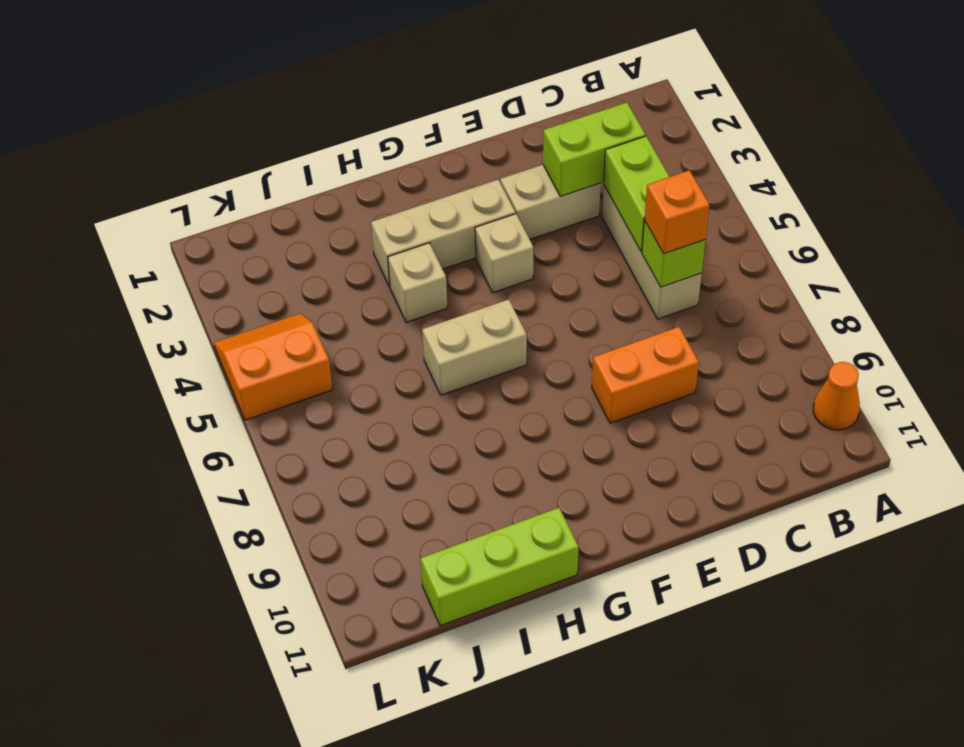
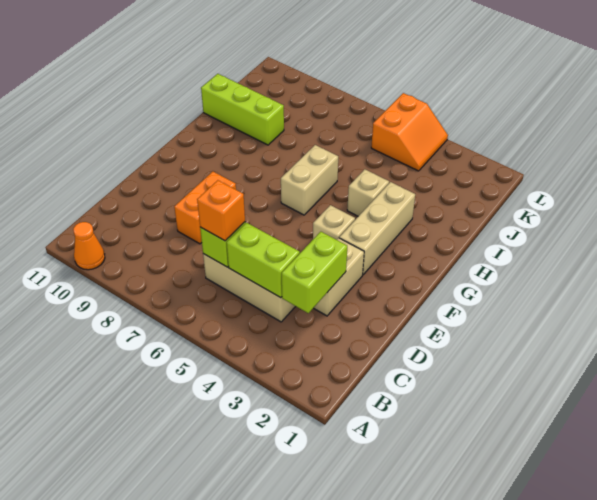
lime 1x3 brick [420,508,579,626] -> lime 1x3 brick turned to [201,74,284,145]

